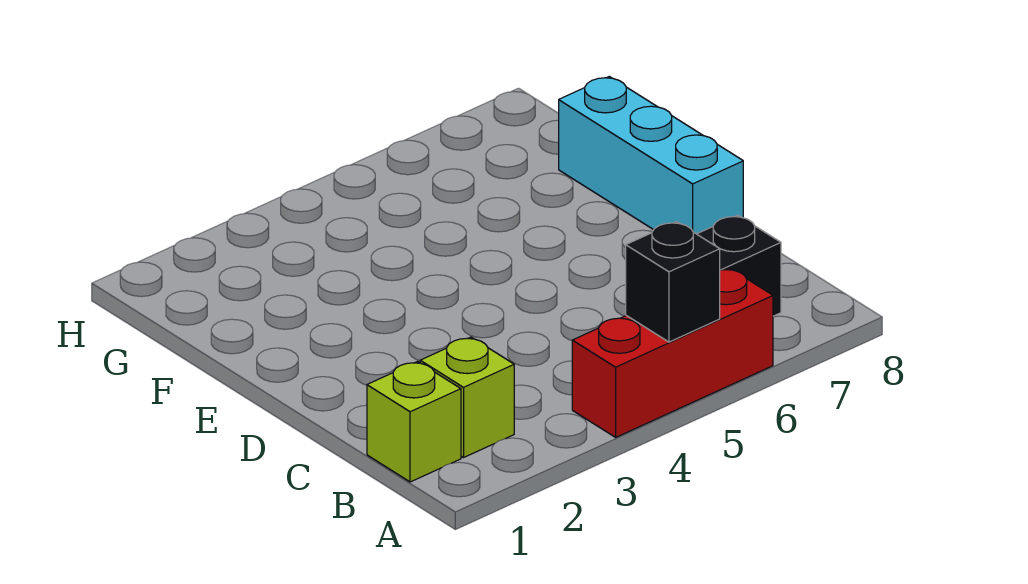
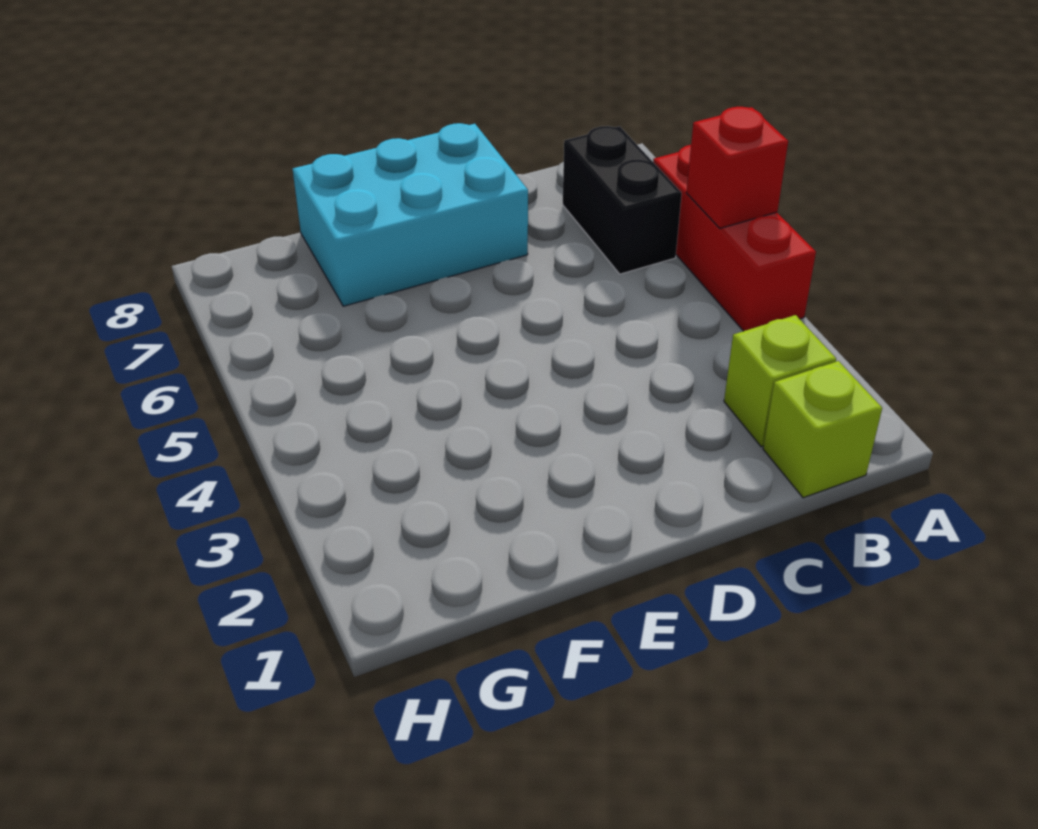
black 1x1 brick [626,222,720,342] -> red 1x1 brick [686,107,788,228]
cyan 1x3 brick [559,76,743,234] -> cyan 2x3 brick [293,123,528,306]

